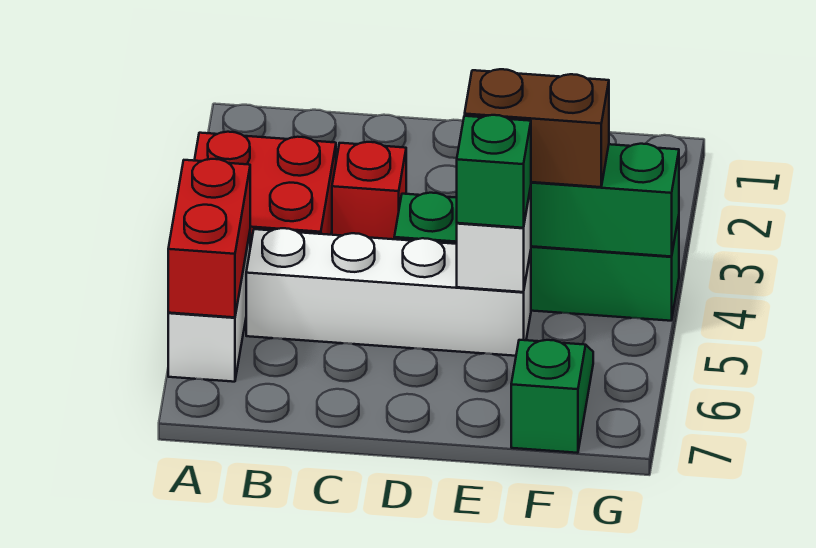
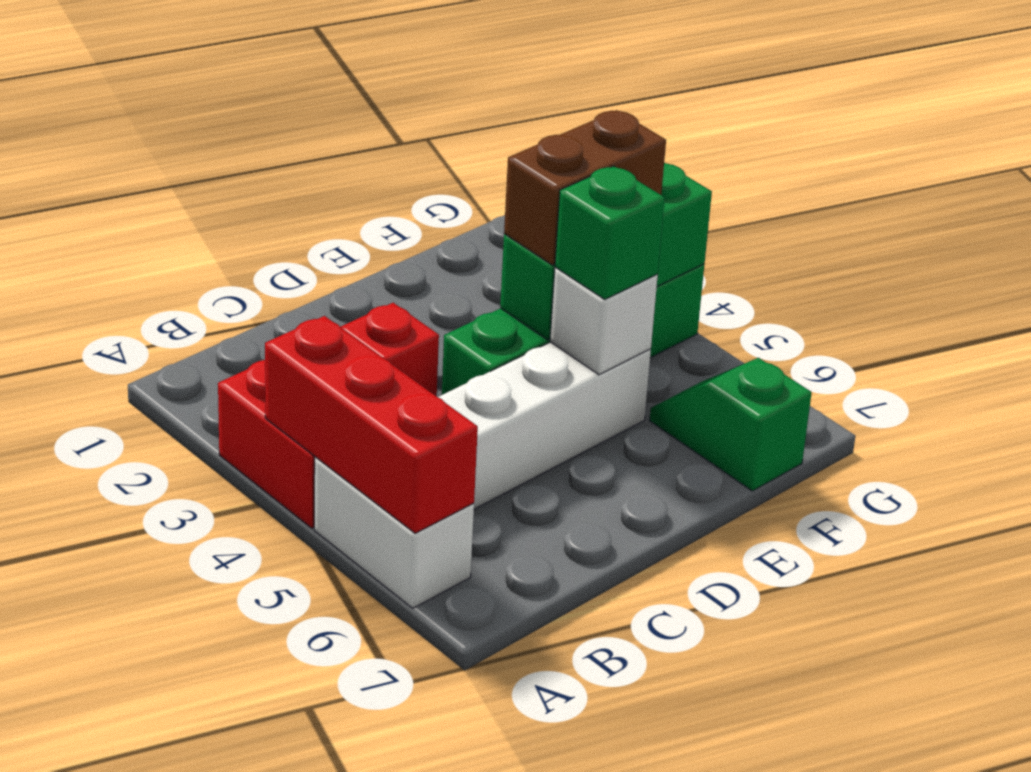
red 1x2 brick [168,159,250,317] -> red 1x3 brick [265,316,478,533]

